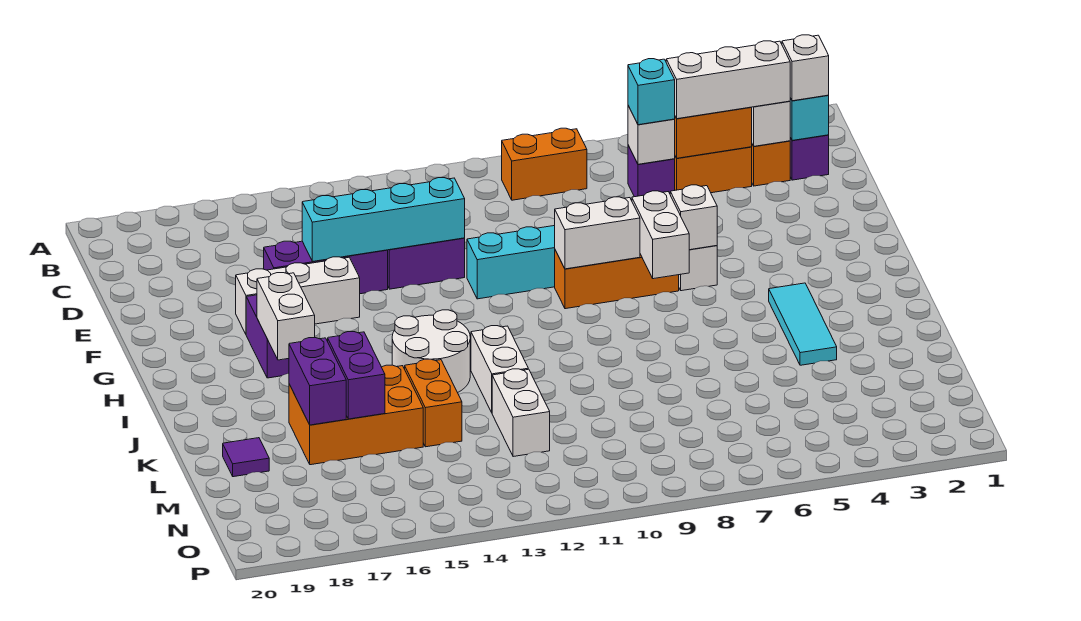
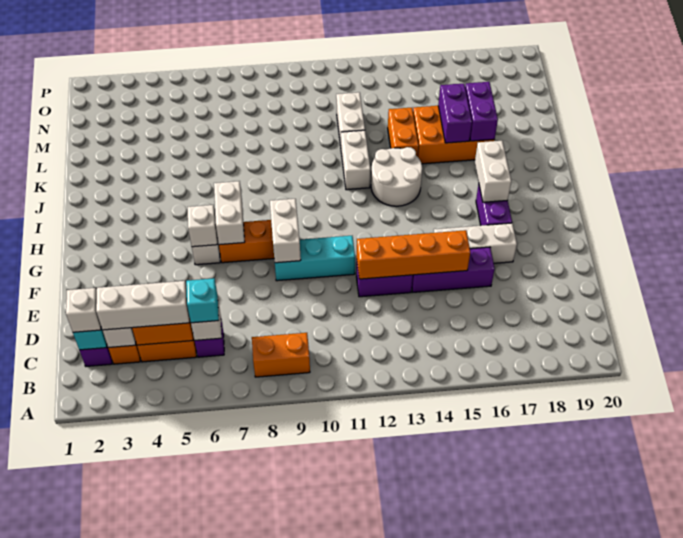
cyan 1x4 brick [302,178,465,261] -> orange 1x4 brick [357,230,470,279]
white 1x2 brick [555,197,640,269] -> white 1x2 brick turned to [270,199,301,263]
cyan 1x3 tile [769,283,837,365] -> none
purple 1x1 tile [223,438,269,477] -> none

